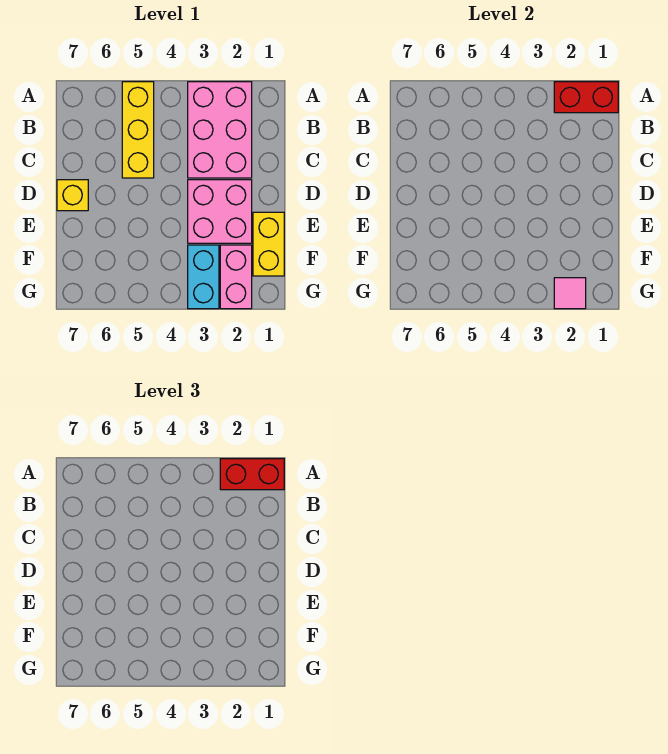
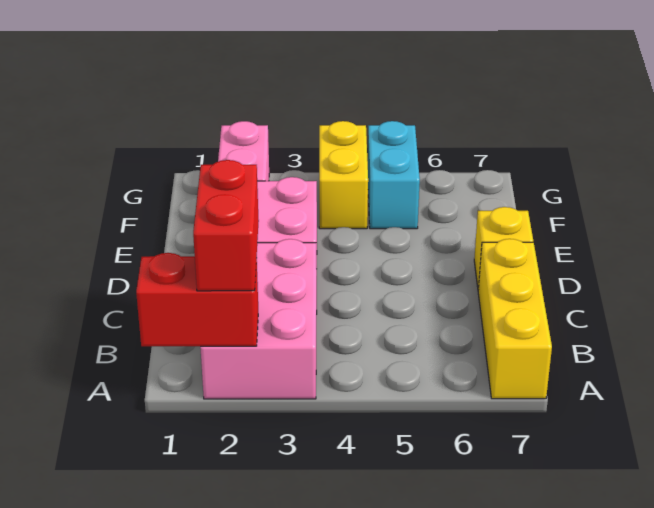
red 1x2 brick [220,459,284,490] -> red 1x2 brick turned to [193,160,259,291]
yellow 1x3 brick [122,82,154,178] -> yellow 1x3 brick moved to [478,239,552,399]
yellow 1x2 brick [253,212,284,276] -> yellow 1x2 brick moved to [319,121,368,229]
cyan 1x2 brick [188,245,219,309] -> cyan 1x2 brick moved to [368,121,420,229]
pink 1x1 tile [554,278,586,309] -> none

